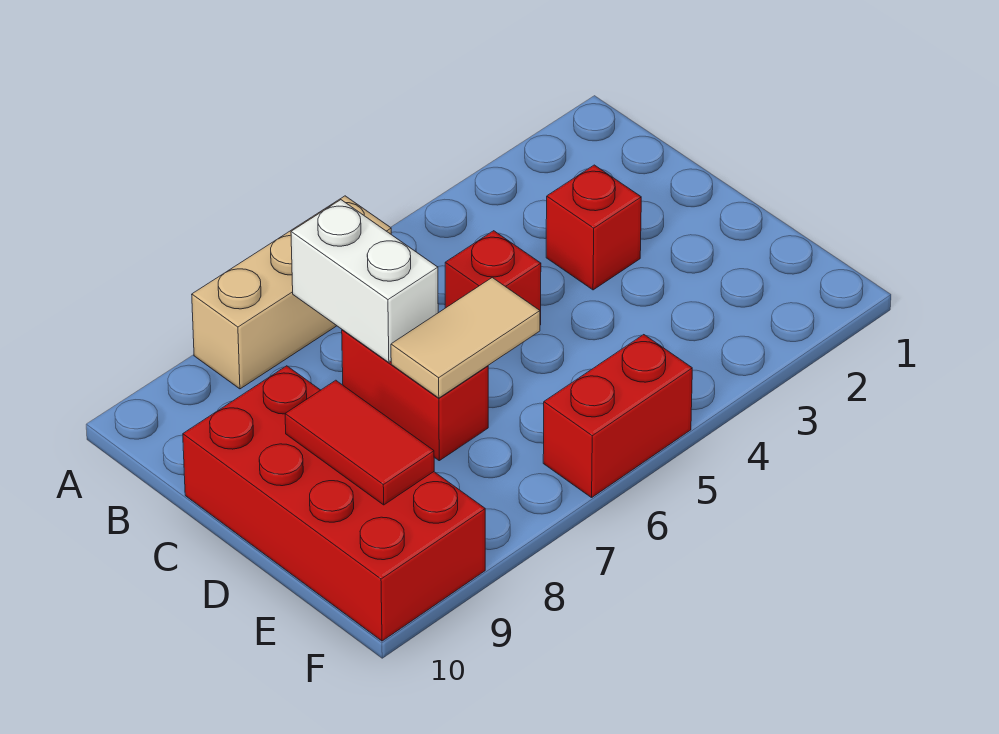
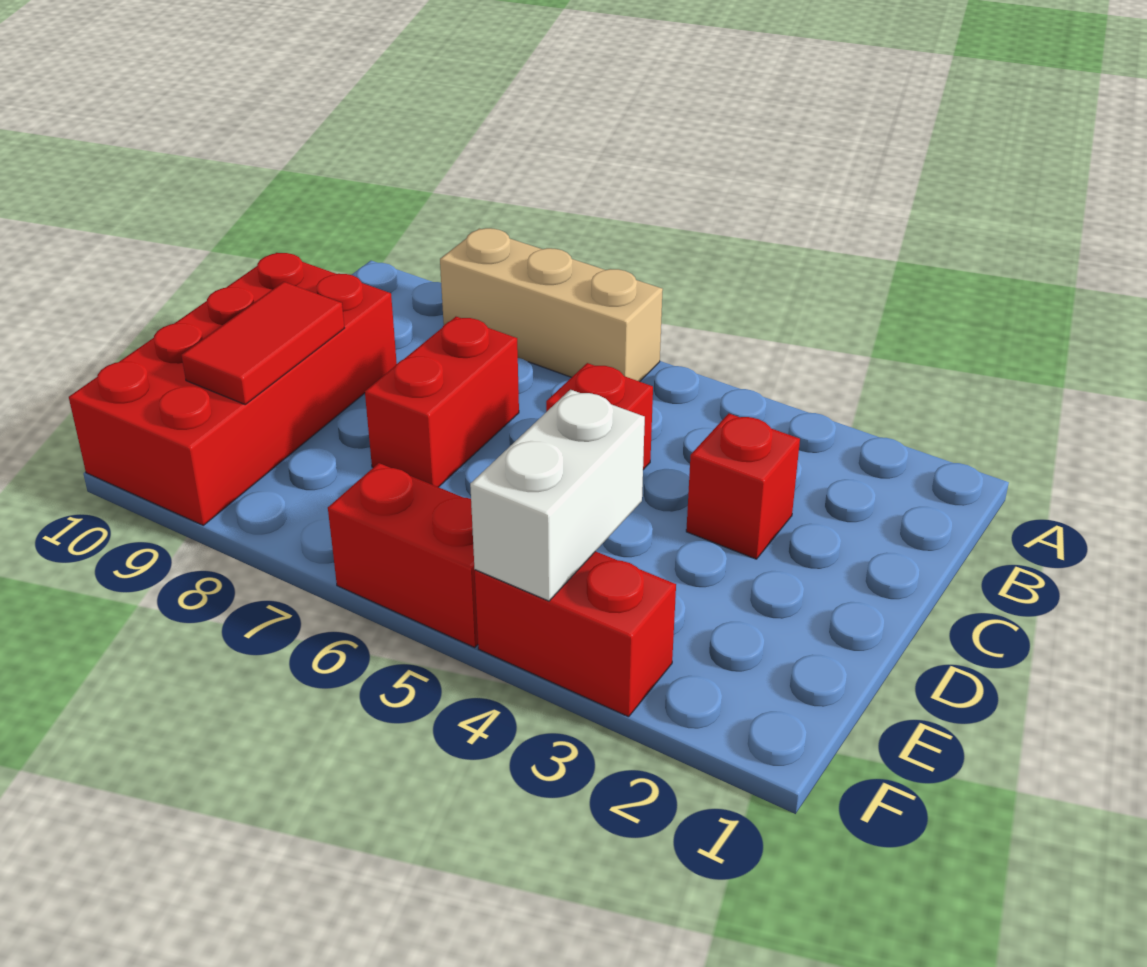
white 1x2 brick [291,200,438,362] -> white 1x2 brick moved to [470,390,645,601]
tan 1x2 tile [391,278,540,398] -> none
none -> red 1x2 brick [475,551,676,717]

